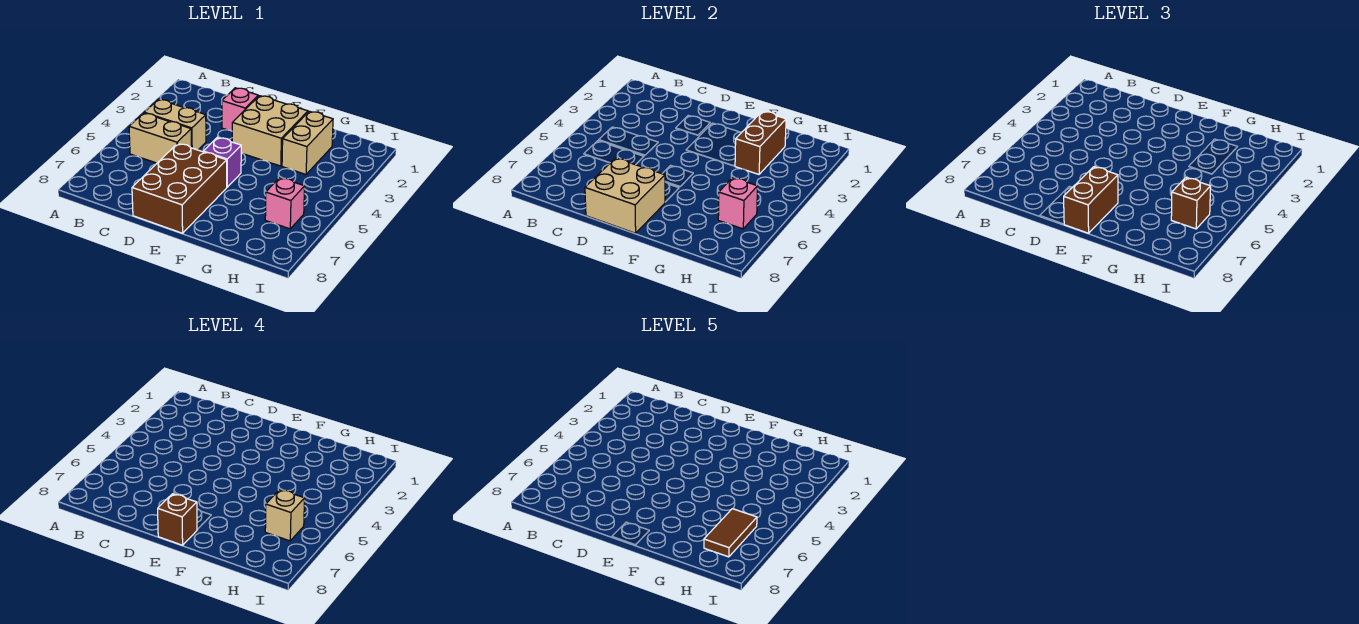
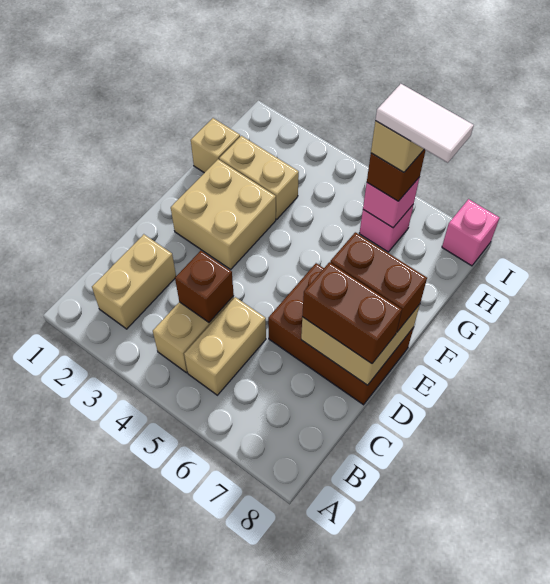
none -> tan 1x2 brick [92,234,176,329]
pink 1x1 brick [222,88,258,131] -> pink 1x1 brick moved to [442,199,499,266]
purple 1x1 brick [203,137,241,187] -> none
brown 1x1 brick [158,494,197,545] -> brown 1x1 brick moved to [175,251,234,322]
none -> tan 1x1 brick [191,118,240,173]
brown 1x2 brick [735,111,786,174] -> brown 1x2 brick moved to [302,262,402,364]
brown 1x2 tile [704,509,757,557] -> white 1x2 tile [375,84,474,163]

